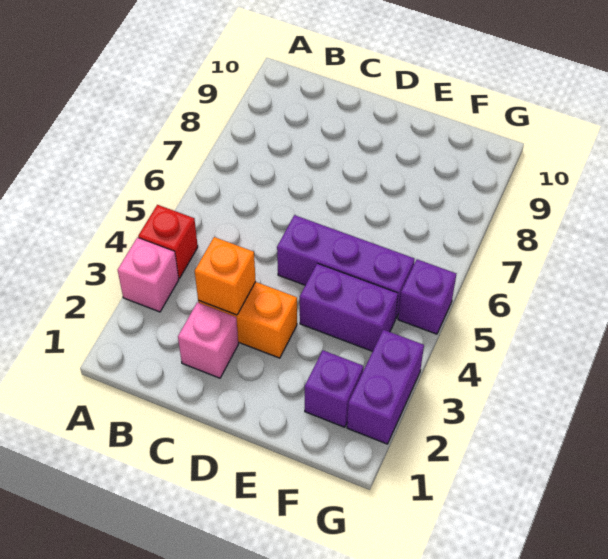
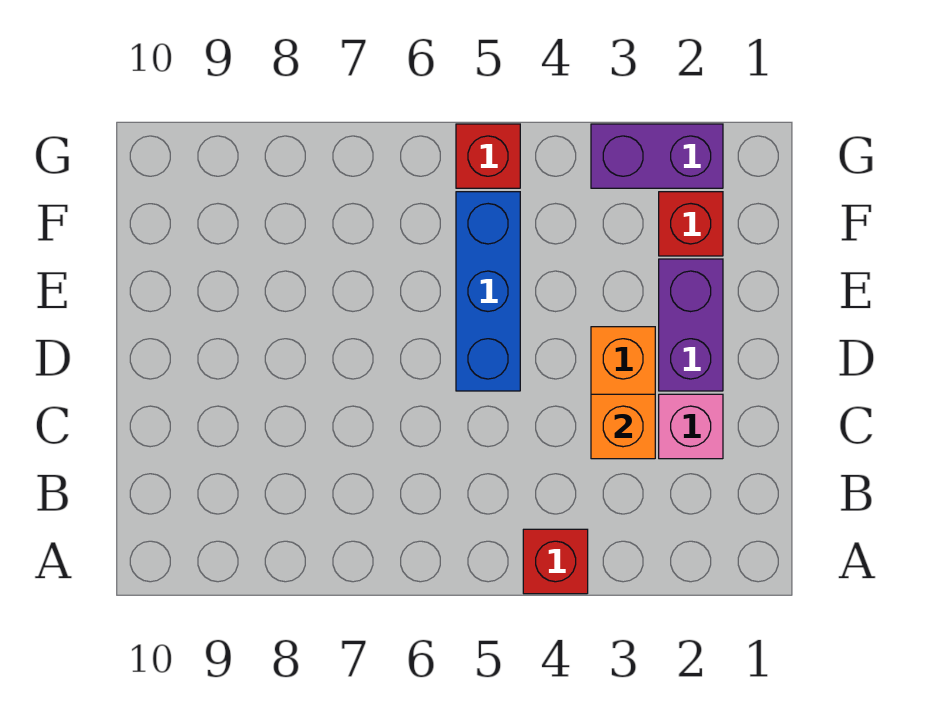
pink 1x1 brick [118,238,179,312] -> none
purple 1x3 brick [277,215,415,319] -> blue 1x3 brick [456,192,520,391]
purple 1x2 brick [300,263,398,351] -> purple 1x2 brick moved to [659,259,723,391]
purple 1x1 brick [305,350,363,427] -> red 1x1 brick [659,192,723,256]
purple 1x1 brick [398,259,456,334] -> red 1x1 brick [456,124,520,188]

